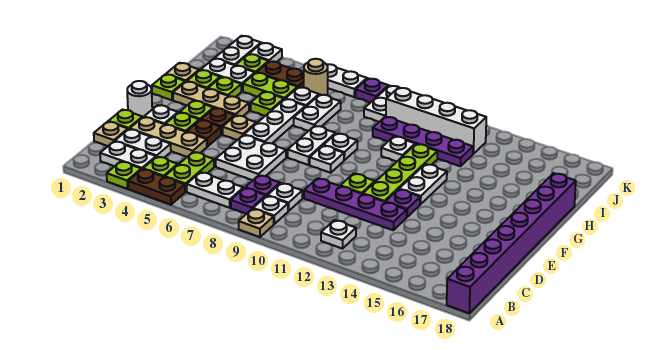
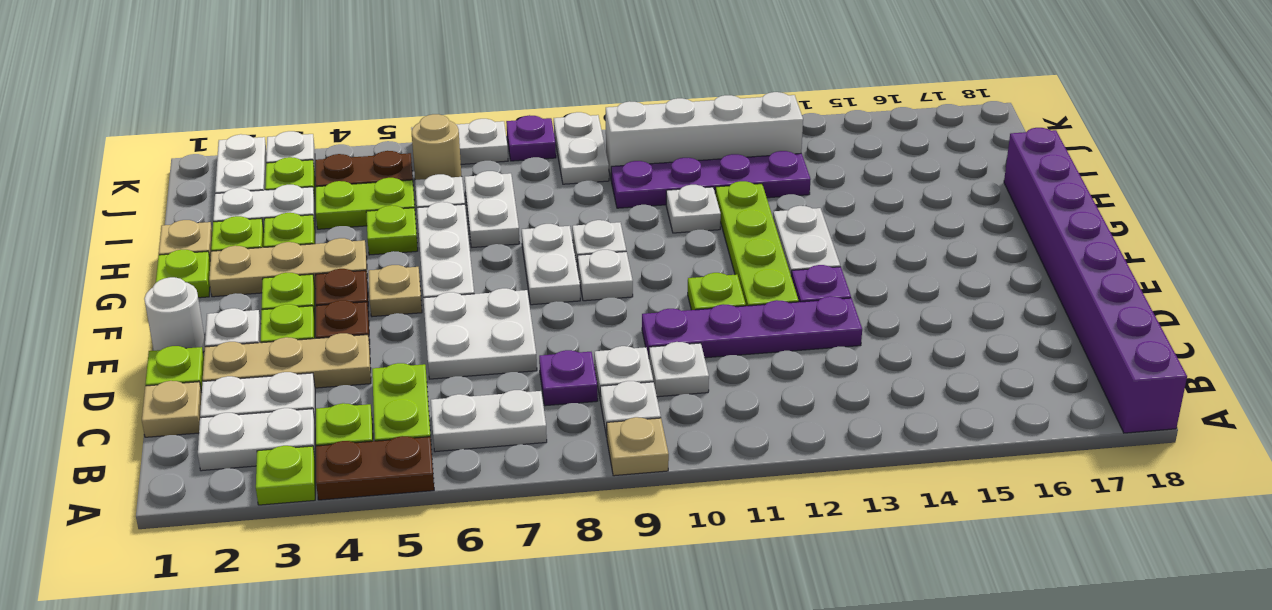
purple 1x1 plate [231,188,266,214] -> none
white 1x1 plate [321,220,356,249] -> white 1x1 plate moved to [649,342,709,397]

